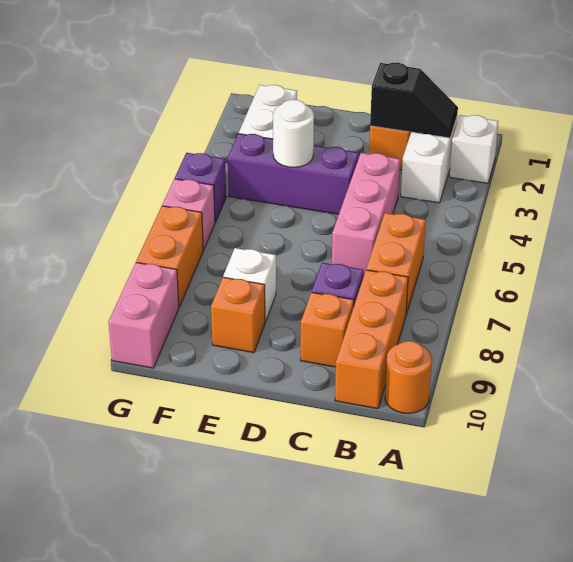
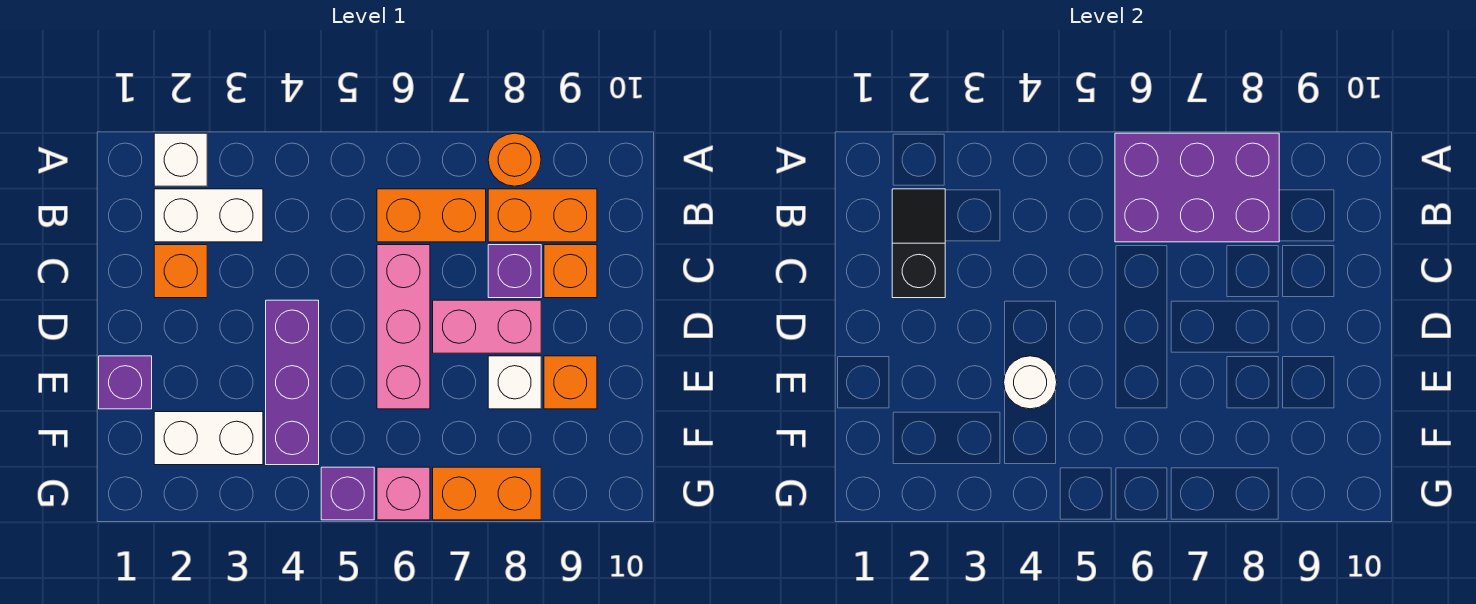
none -> purple 2x3 brick [1115,133,1279,242]
orange 1x1 round brick [385,341,432,414] -> orange 1x1 round brick moved to [488,133,541,186]
orange 1x3 brick [335,270,408,409] -> orange 1x2 brick [488,189,597,242]
pink 1x3 brick [332,153,400,274] -> pink 1x3 brick turned to [377,245,430,409]
none -> purple 1x1 brick [99,356,152,409]
pink 1x2 brick [108,263,179,368] -> pink 1x2 brick moved to [433,300,541,353]

